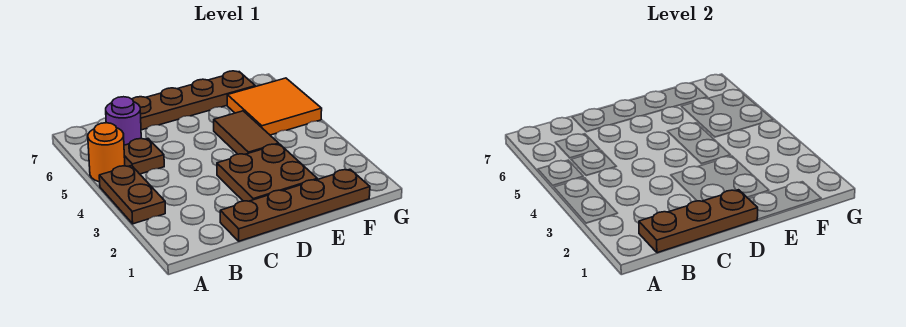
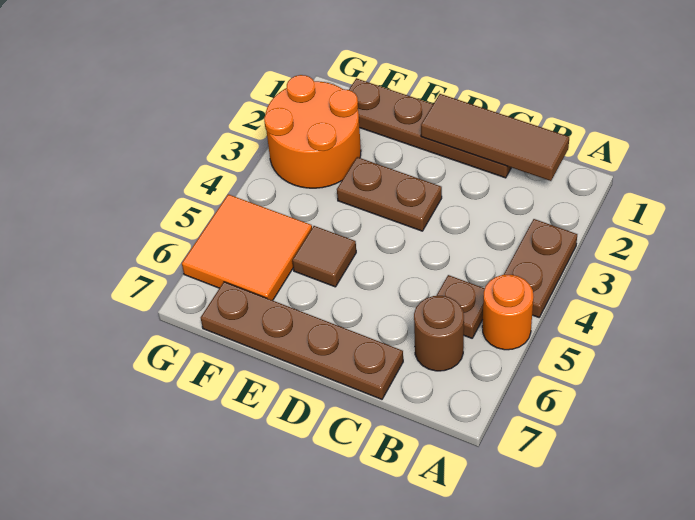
brown 1x3 plate [639,190,758,253] -> brown 1x3 tile [421,94,569,181]
purple 1x1 round brick [106,97,141,145] -> brown 1x1 round brick [414,296,464,371]
brown 2x2 plate [217,144,317,201] -> brown 1x2 plate [337,157,442,231]
brown 1x2 tile [214,111,279,154] -> brown 1x1 tile [292,226,356,287]
none -> orange 2x2 round brick [264,75,361,188]

